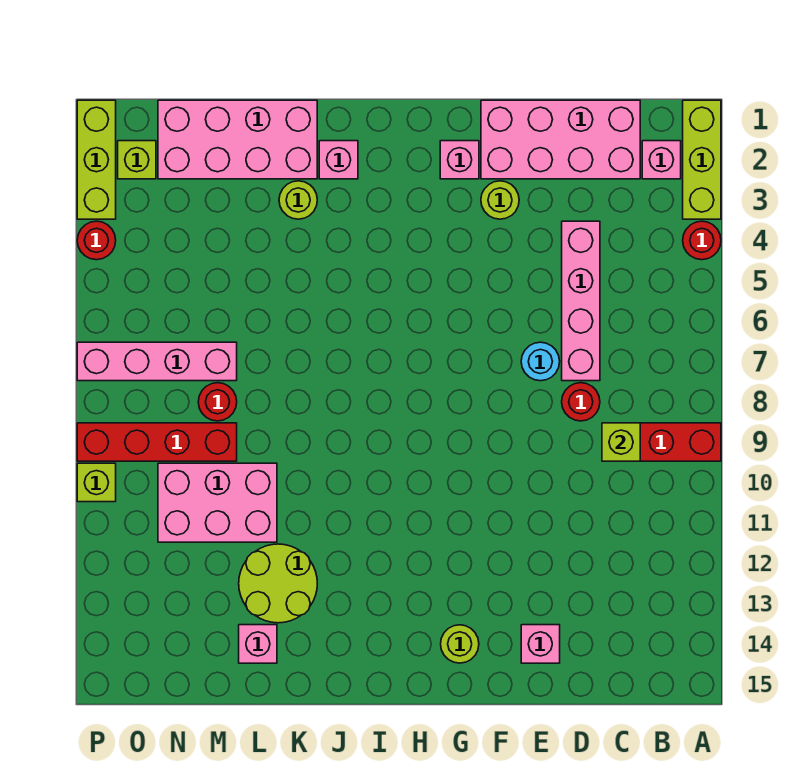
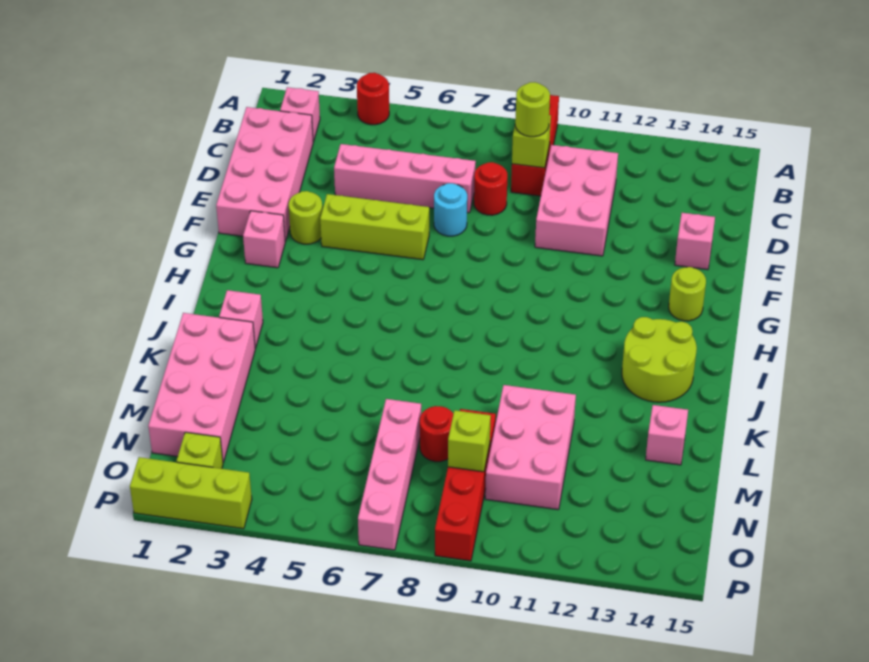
lime 1x3 brick [683,100,721,219] -> lime 1x3 brick moved to [320,194,429,260]
none -> pink 2x3 brick [535,145,618,256]
lime 1x1 round brick [279,181,317,219] -> lime 1x1 round brick moved to [515,82,550,137]
lime 2x2 round brick [239,544,317,623] -> lime 2x2 round brick moved to [622,317,697,402]
red 1x1 round brick [77,221,116,260] -> none
lime 1x1 brick [77,463,116,502] -> lime 1x1 brick moved to [448,410,491,472]

